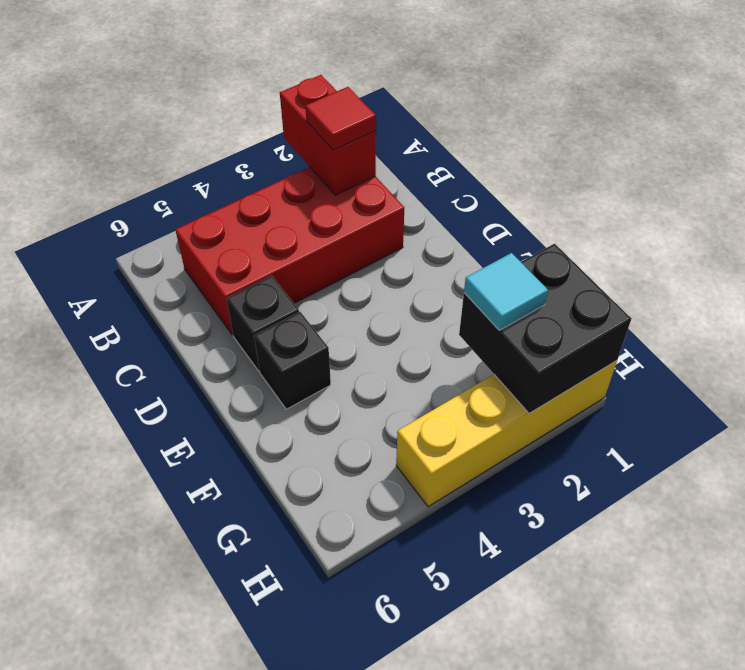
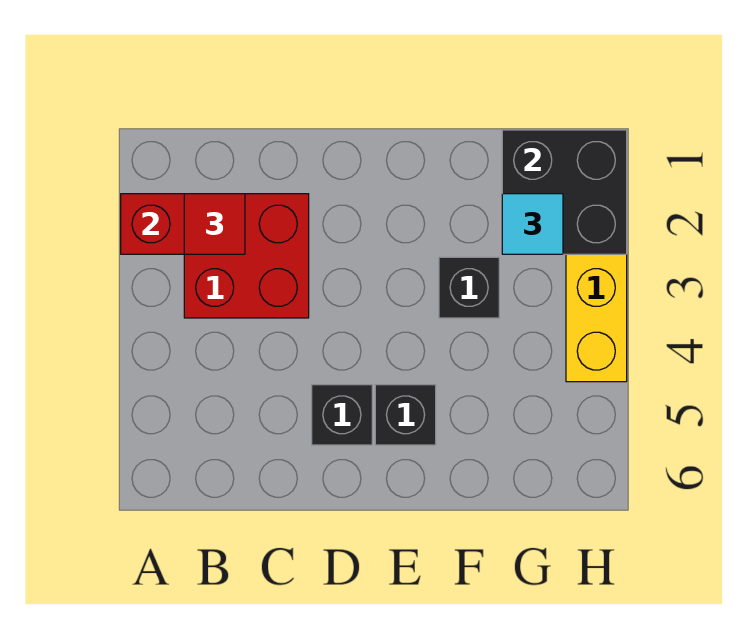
red 2x4 brick [175,167,404,335] -> red 2x2 brick [184,194,309,318]
none -> black 1x1 brick [439,257,499,318]

